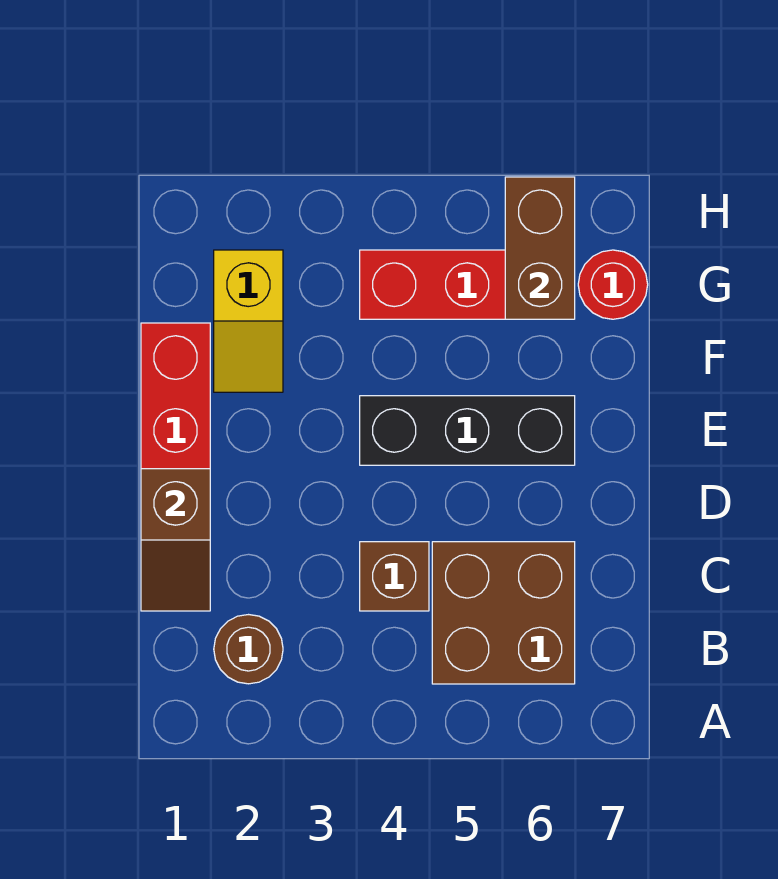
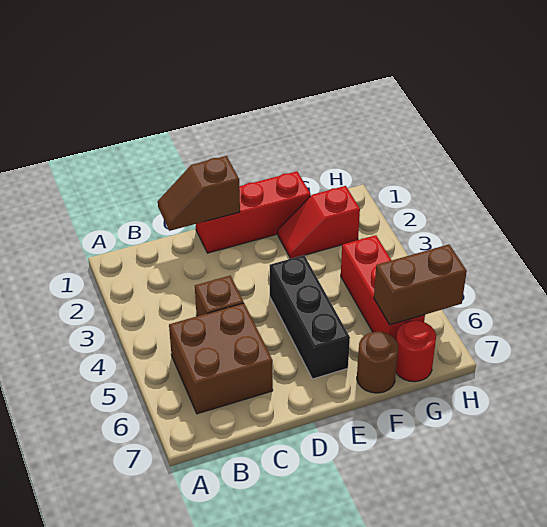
brown 1x1 round brick [214,615,283,684] -> brown 1x1 round brick moved to [357,332,398,393]
yellow 1x2 slope [214,250,283,392] -> red 1x2 slope [278,186,360,259]

